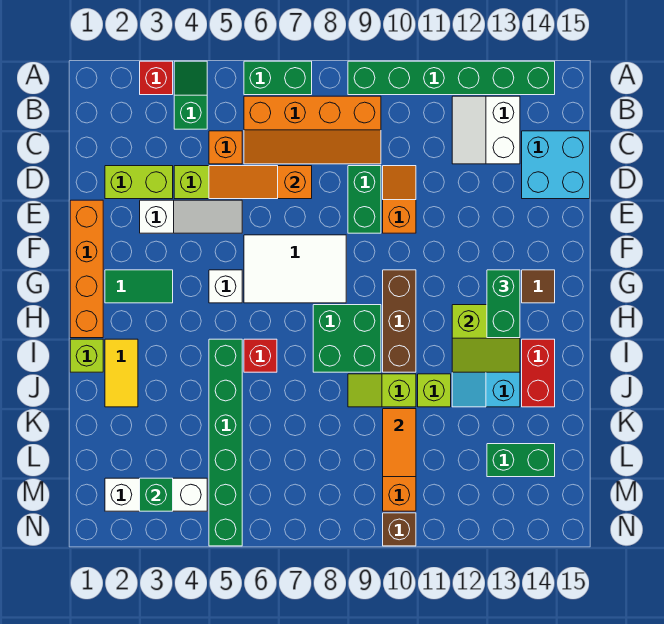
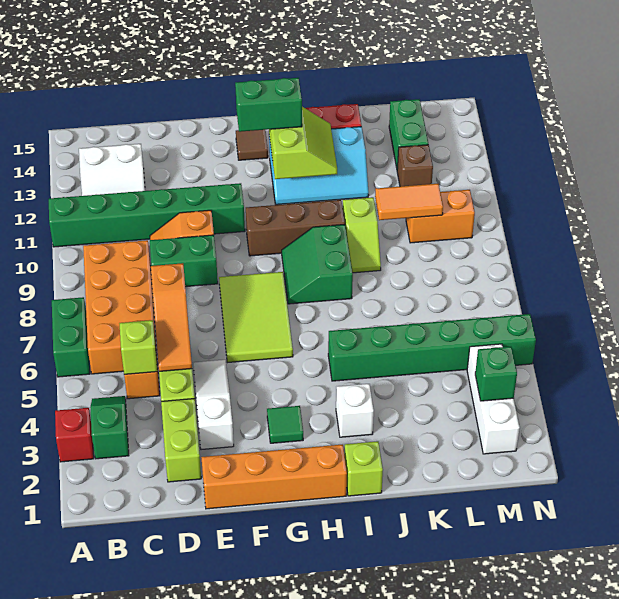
green 1x2 slope [174,61,207,129] -> green 1x2 slope turned to [90,396,129,459]
green 1x6 brick [348,61,555,95] -> green 1x6 brick turned to [49,183,245,247]
orange 2x4 slope [244,96,381,164] -> orange 2x4 brick [83,240,157,374]
cyan 2x2 brick [522,131,590,199] -> none
white 2x3 tile [244,235,346,303] -> lime 2x3 tile [219,272,293,363]
green 1x2 tile [105,270,173,303] -> green 1x1 tile [267,406,303,443]
white 1x1 brick [209,270,242,303] -> white 1x1 brick moved to [336,384,374,437]
green 2x2 brick [313,305,381,372] -> green 2x2 slope [282,224,353,304]
yellow 1x2 tile [105,339,138,407] -> none
red 1x1 brick [244,339,277,372] -> none
lime 1x1 brick [418,374,451,407] -> lime 1x1 brick moved to [119,320,157,374]
brown 1x1 brick [383,513,416,546] -> brown 1x1 brick moved to [397,145,433,187]

